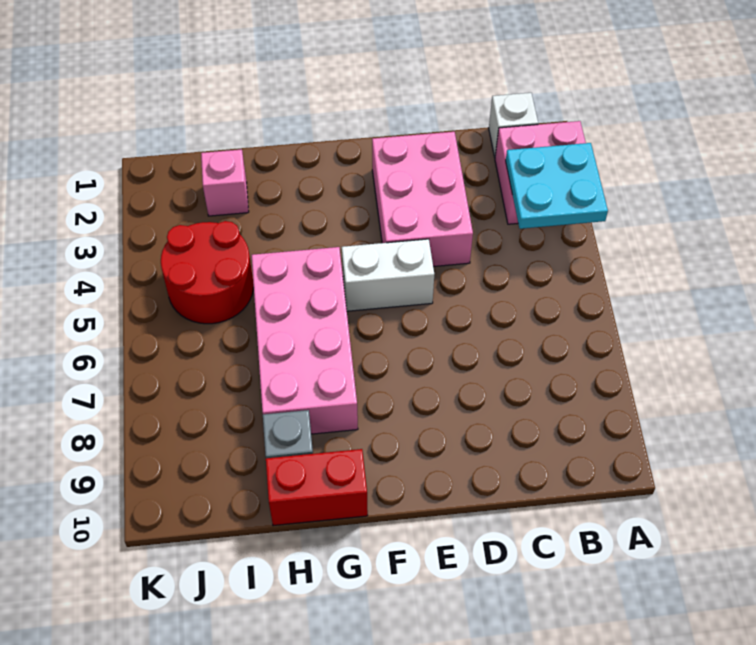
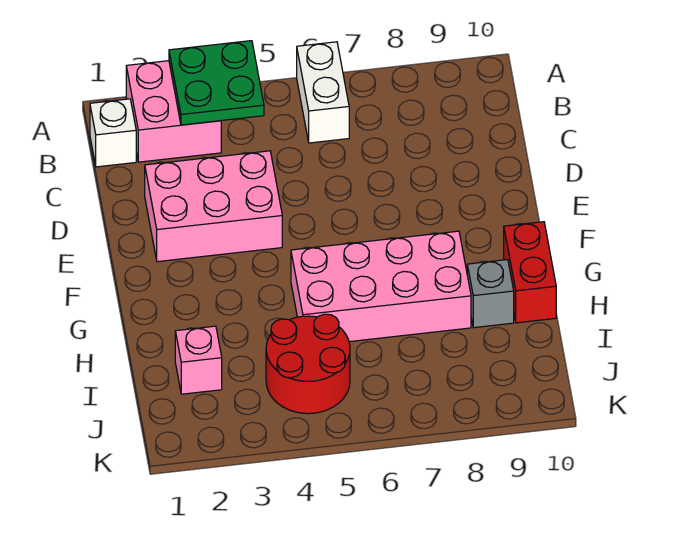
cyan 2x2 plate [506,143,608,229] -> green 2x2 plate [169,41,264,125]
white 1x2 brick [342,239,434,311] -> white 1x2 brick moved to [297,42,349,143]

